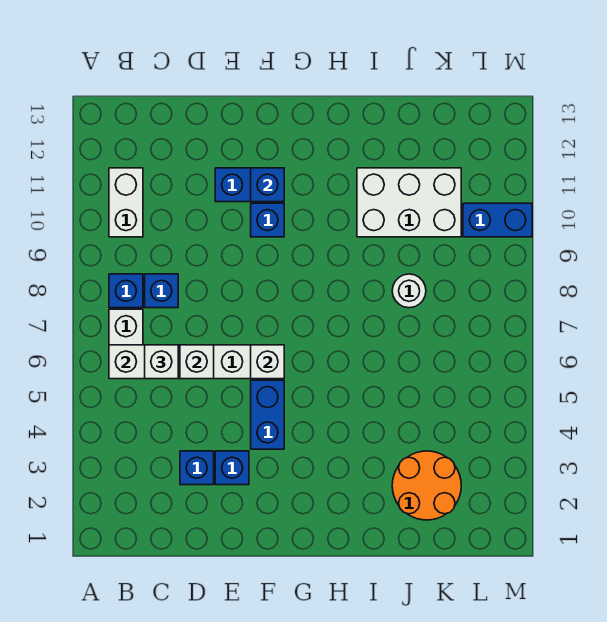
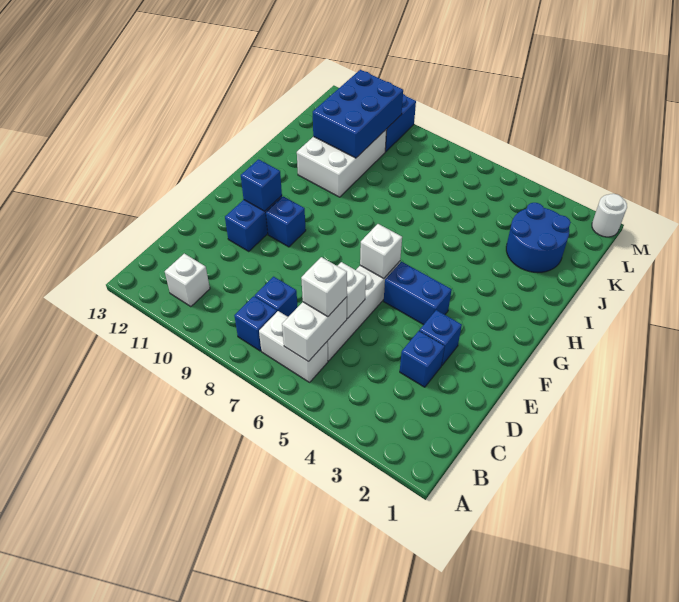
white 1x2 brick [109,168,143,237] -> white 1x1 brick [165,254,210,307]
orange 2x2 round brick [392,451,461,520] -> blue 2x2 round brick [506,203,571,273]
white 1x1 round brick [392,274,426,308] -> white 1x1 round brick moved to [592,194,627,237]
none -> blue 2x3 brick [313,70,403,158]

